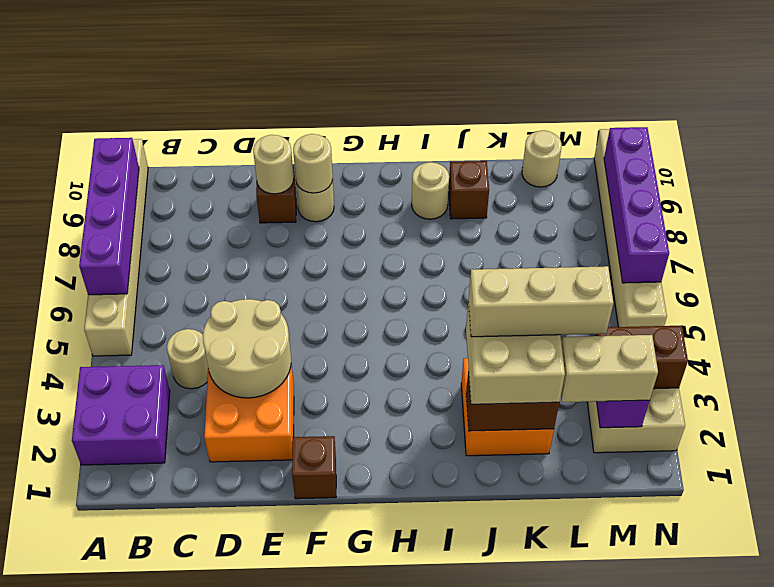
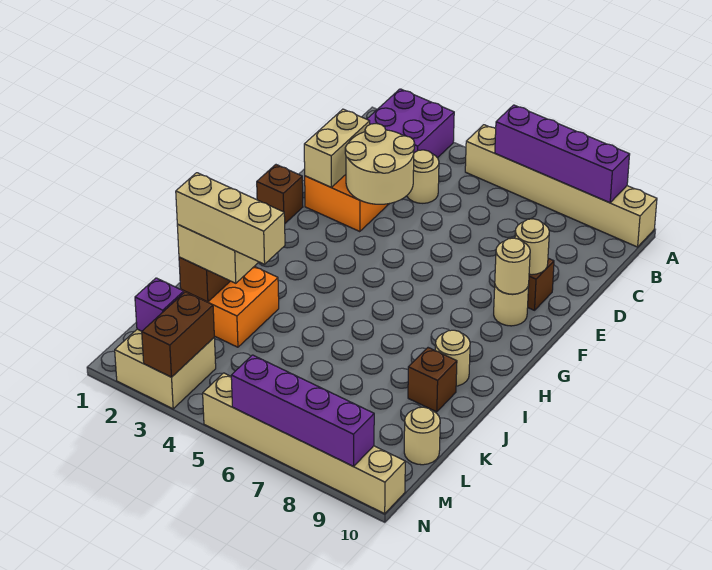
tan 1x3 brick [468,266,613,337] -> tan 1x3 brick turned to [176,173,285,264]
tan 1x2 brick [561,335,658,402] -> tan 1x2 brick moved to [304,109,370,187]

